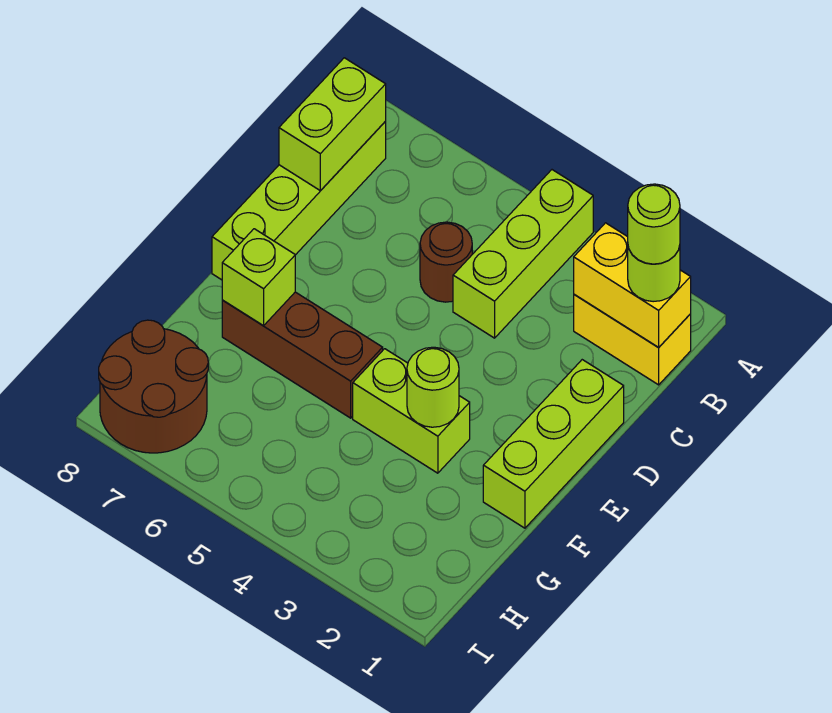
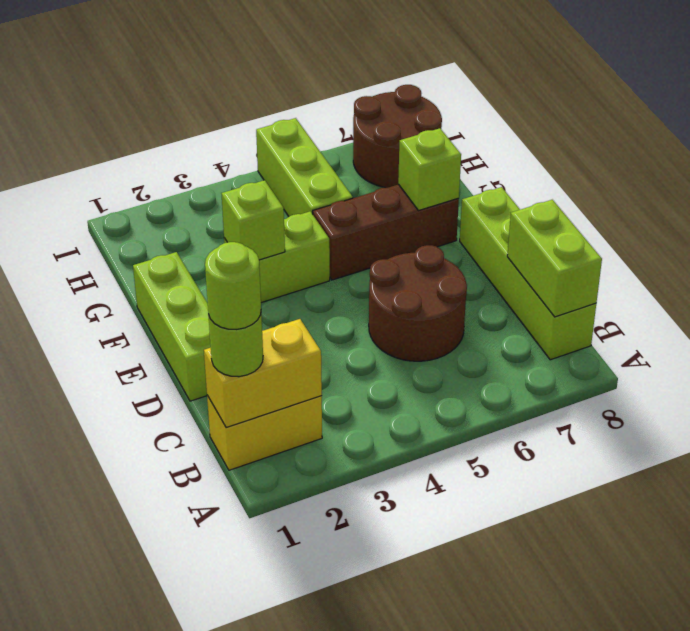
lime 1x3 brick [453,170,593,338] -> lime 1x3 brick moved to [256,118,353,216]
brown 1x1 round brick [420,222,472,302] -> brown 2x2 round brick [369,245,467,361]
lime 1x1 round brick [407,347,459,427] -> lime 1x1 brick [221,180,285,260]

